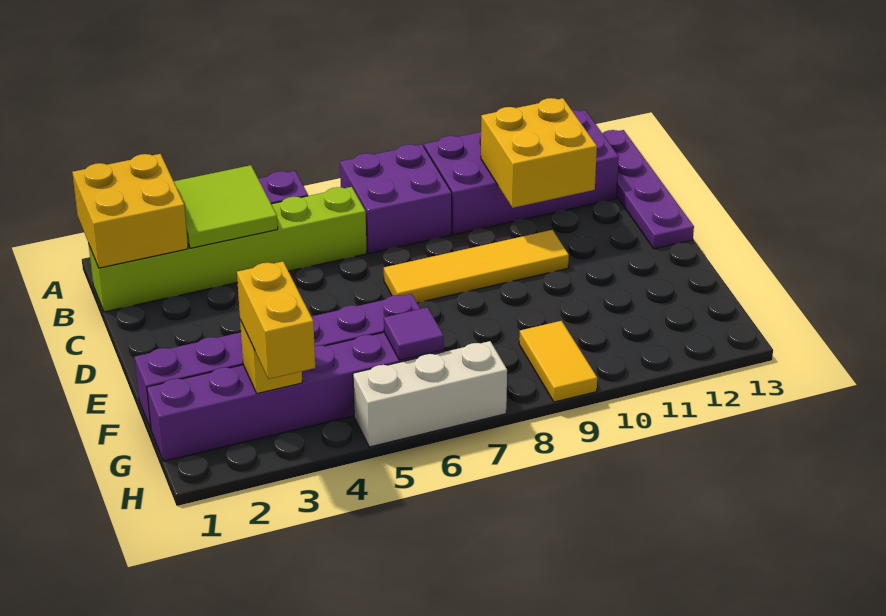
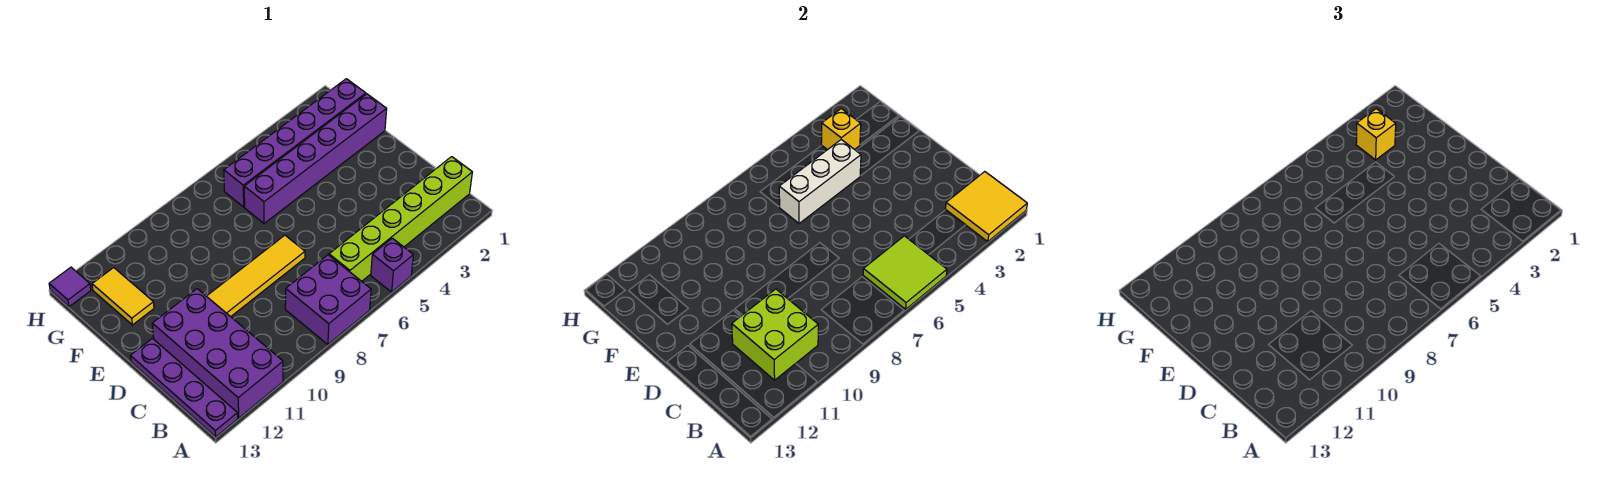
yellow 2x2 brick [72,154,188,268] -> yellow 2x2 tile [945,172,1027,242]
lime 2x2 tile [174,165,278,248] -> lime 2x2 tile moved to [863,236,947,309]
purple 2x4 brick [424,110,619,235] -> purple 2x4 brick turned to [152,289,283,418]
yellow 2x2 brick [481,98,597,208] -> lime 2x2 brick [732,289,818,380]
yellow 1x2 brick [237,262,315,379] -> yellow 1x1 brick [1356,109,1396,160]
purple 1x1 tile [384,307,444,360] -> purple 1x1 tile moved to [49,267,91,307]
yellow 1x2 tile [519,321,597,402] -> yellow 1x2 tile moved to [92,268,154,325]
white 1x3 brick [353,341,507,447] -> white 1x3 brick moved to [779,140,861,224]

